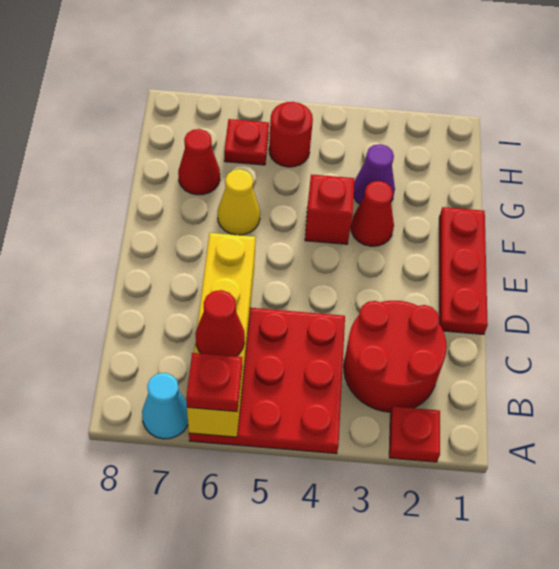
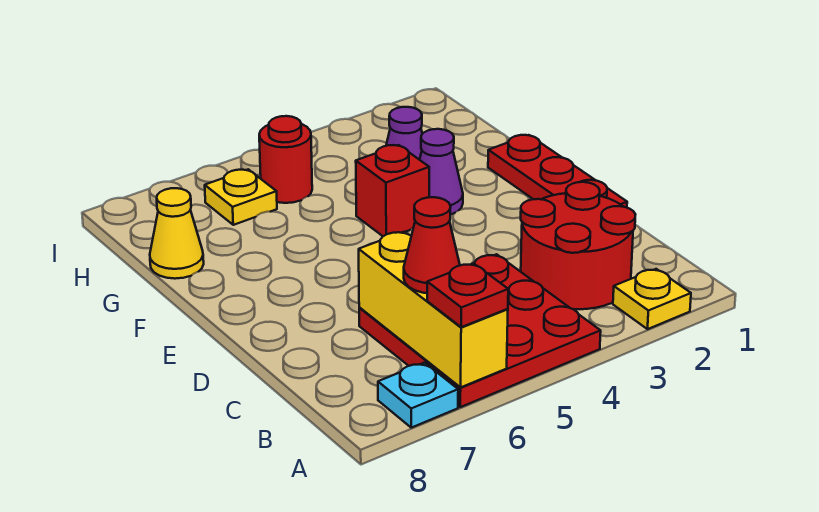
red 1x1 plate [389,407,440,462] -> yellow 1x1 plate [613,269,691,329]
yellow 1x4 brick [187,233,255,437] -> yellow 1x3 brick [359,232,508,387]
cyan 1x1 cone [142,373,188,439] -> cyan 1x1 plate [378,363,458,428]
red 1x1 cone [351,181,394,246] -> purple 1x1 cone [420,129,463,215]
yellow 1x1 cone [218,169,260,235] -> yellow 1x1 cone moved to [150,188,204,279]
red 1x1 cone [178,129,220,195] -> none
red 1x1 plate [224,119,269,165] -> yellow 1x1 plate [205,169,277,225]

